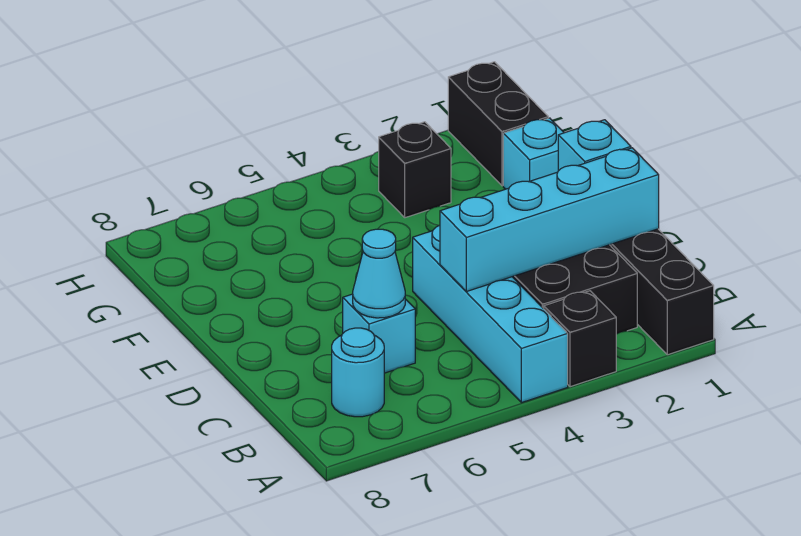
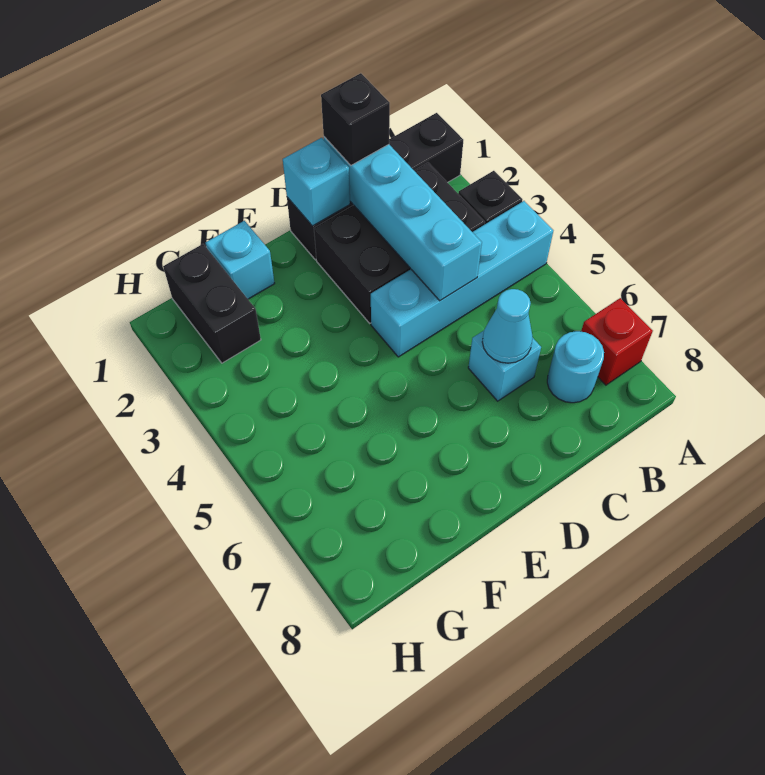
none -> red 1x1 brick [581,298,653,385]
black 1x2 brick [448,62,548,186] -> black 1x2 brick turned to [163,244,261,363]
black 1x1 brick [379,122,451,218] -> black 1x1 brick moved to [321,73,390,165]

